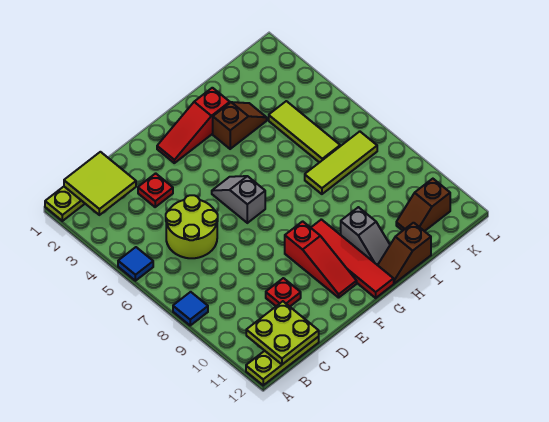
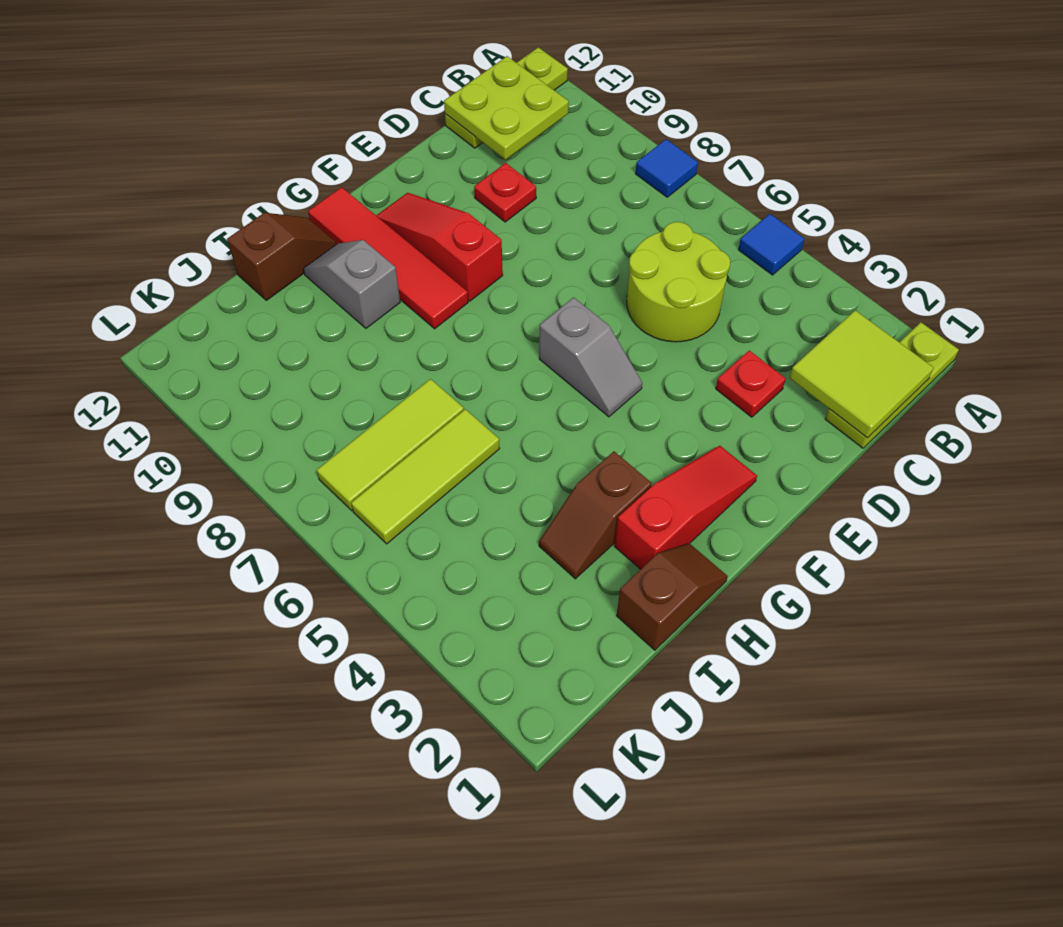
lime 1x3 tile [269,101,340,163] -> lime 1x3 tile turned to [351,409,500,544]
brown 1x2 slope [396,179,450,231] -> brown 1x2 slope moved to [617,543,728,650]

